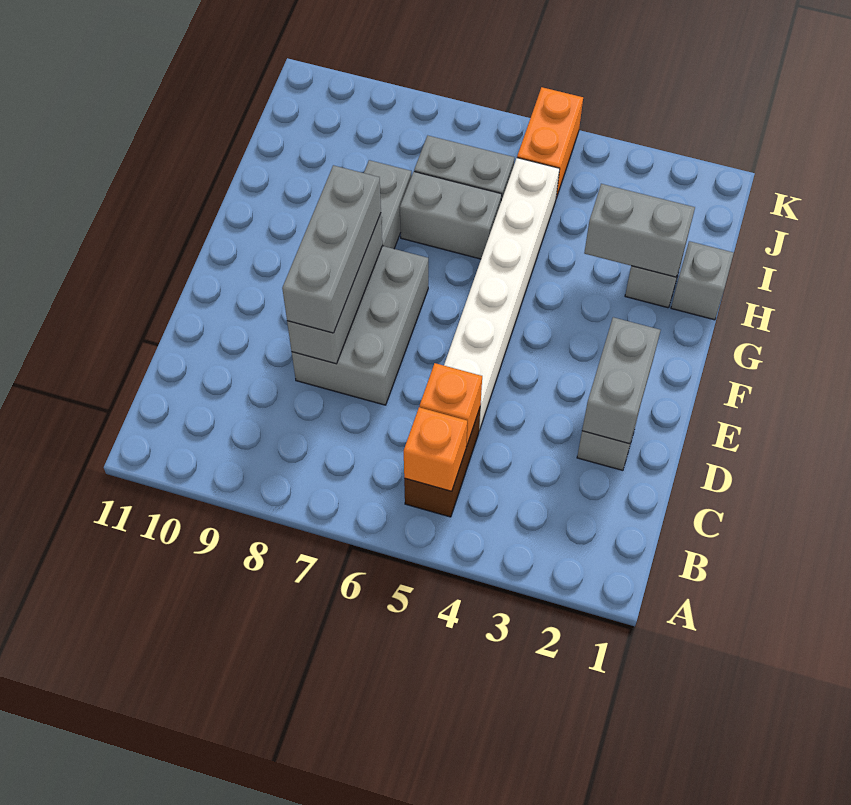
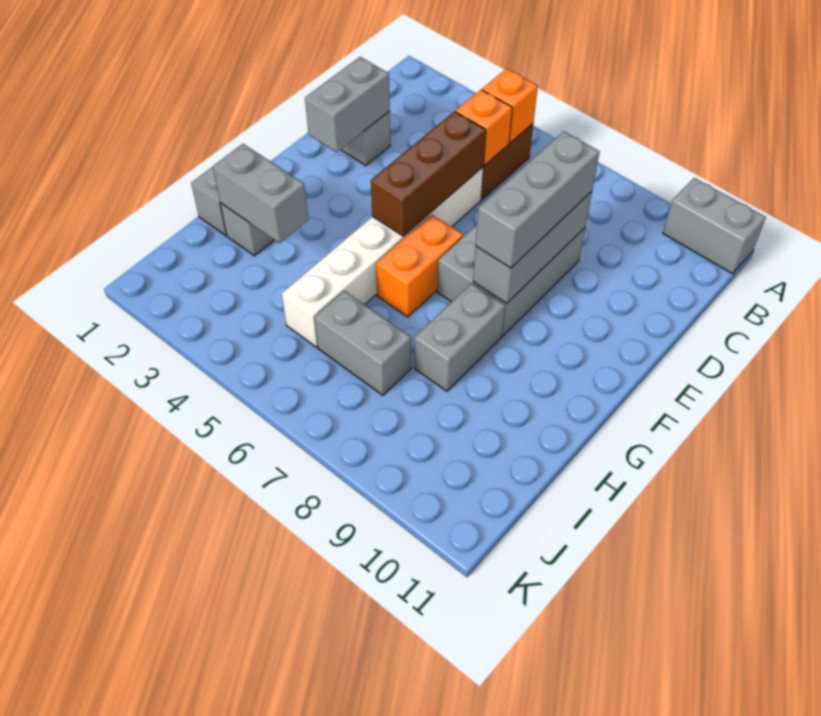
none -> brown 1x3 brick [371,111,486,236]
grey 1x2 brick [400,172,502,259] -> grey 1x2 brick moved to [663,178,766,274]
orange 1x2 brick [517,87,583,198] -> orange 1x2 brick moved to [376,215,463,317]

